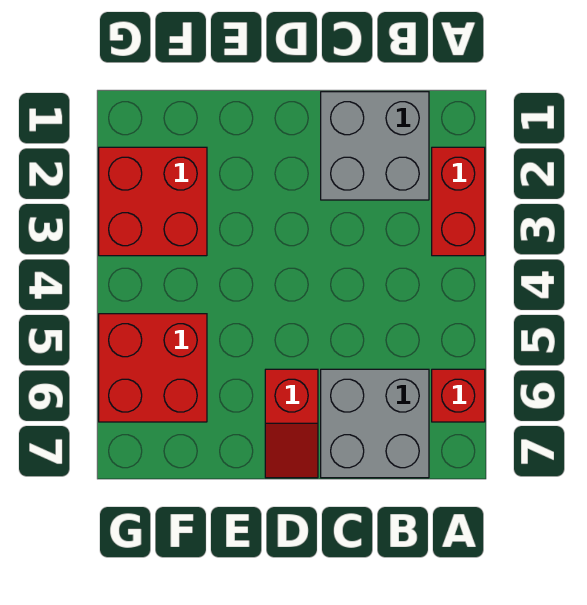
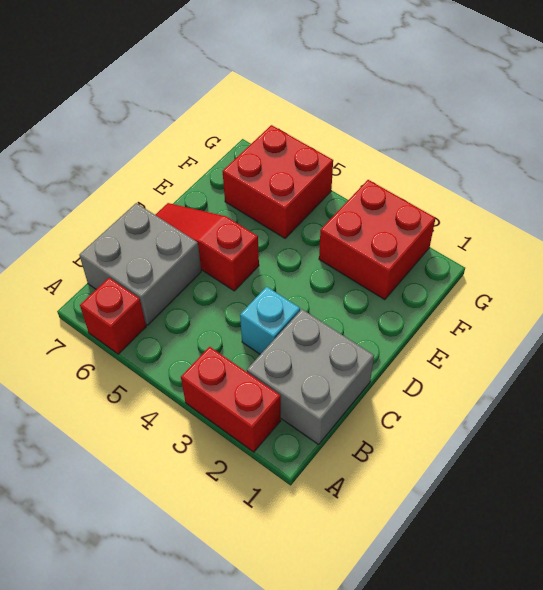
none -> cyan 1x1 brick [240,287,300,354]
red 1x2 slope [265,369,318,478] -> red 1x3 slope [155,203,259,291]

